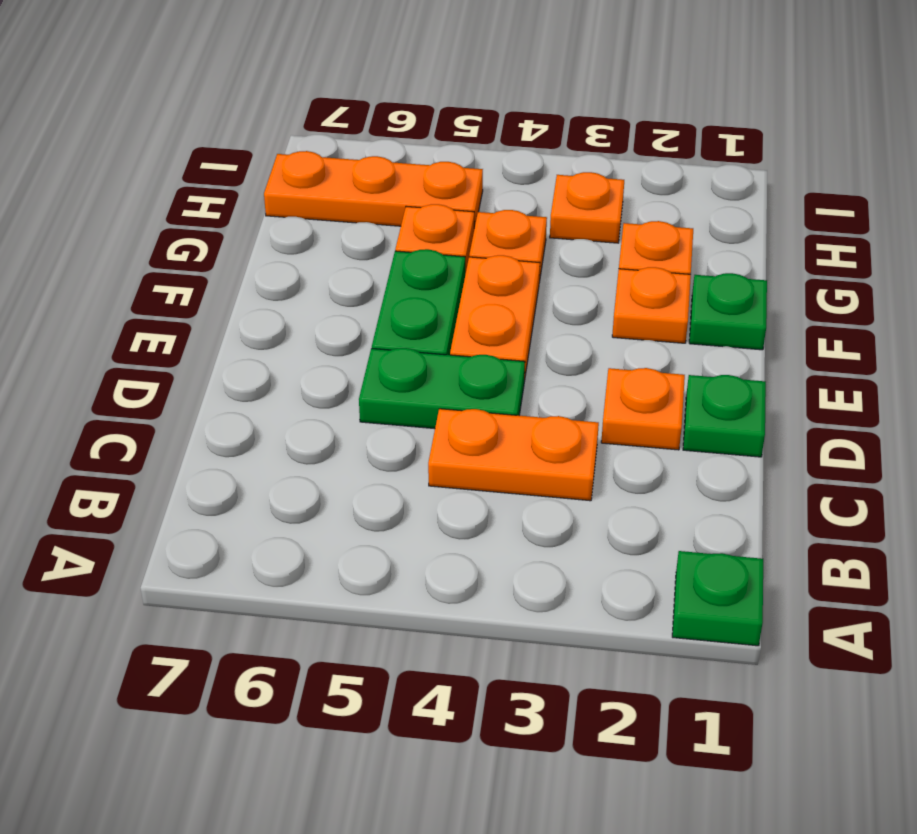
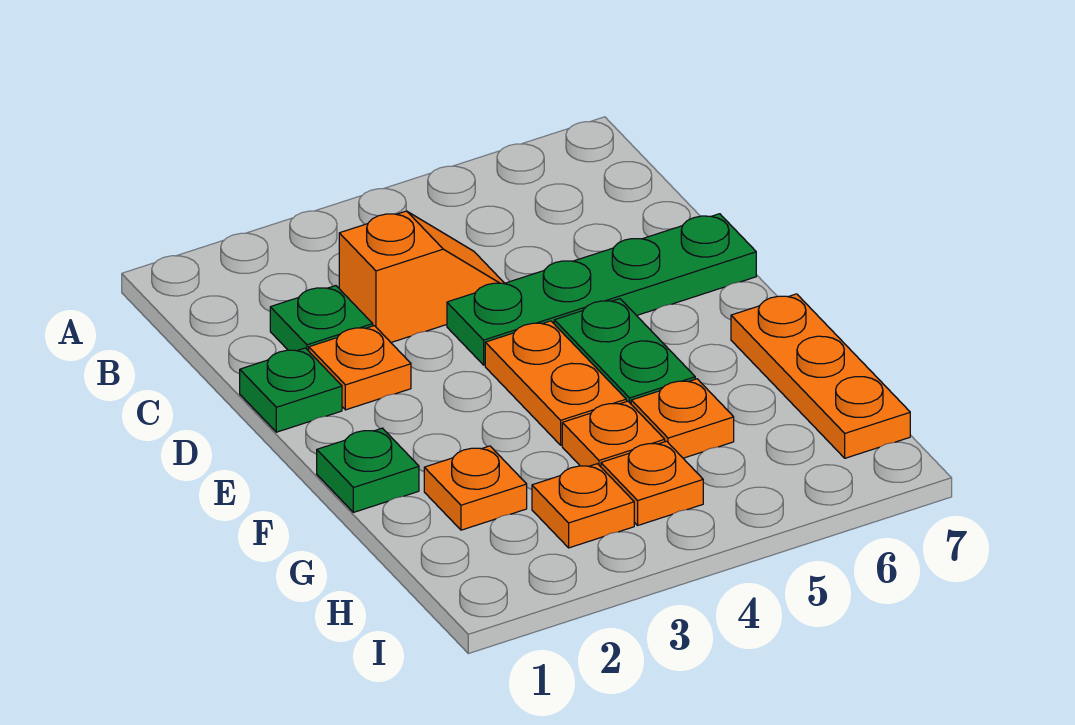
green 1x1 plate [672,551,763,646] -> green 1x1 plate moved to [270,286,373,351]
orange 1x2 plate [428,409,599,501] -> orange 1x2 slope [339,211,504,342]
green 1x2 plate [359,348,525,429] -> green 1x4 plate [447,214,756,365]
orange 1x1 plate [612,267,691,343] -> orange 1x1 plate moved to [601,441,703,525]
orange 1x3 plate [264,151,483,228] -> orange 1x3 plate turned to [731,294,910,458]

